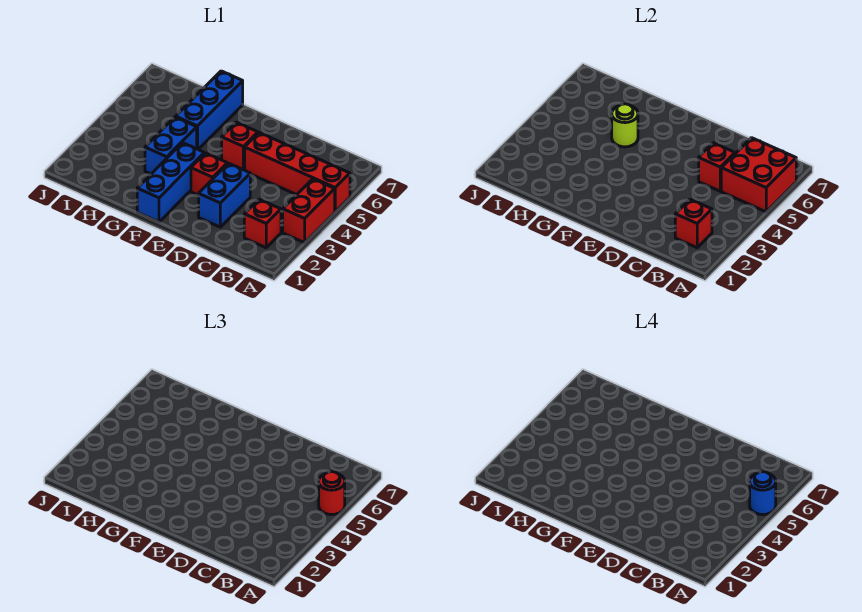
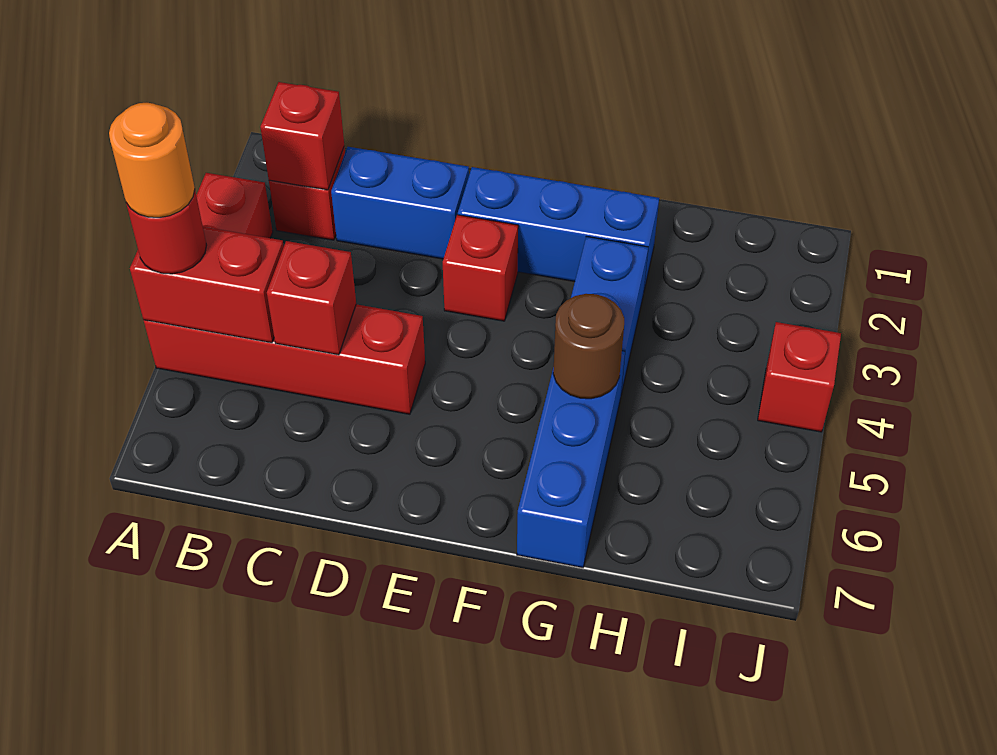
red 2x2 brick [721,138,796,212] -> red 1x2 brick [130,227,284,343]
blue 1x1 round brick [750,472,776,515] -> orange 1x1 round brick [109,103,195,218]
blue 1x2 brick [199,163,250,227] -> blue 1x2 brick turned to [331,147,469,259]
red 1x1 brick [222,122,258,170] -> red 1x1 brick moved to [758,322,841,432]
blue 1x3 brick [137,143,204,222] -> blue 1x3 brick turned to [458,167,659,290]
lime 1x1 round brick [612,104,638,147] -> brown 1x1 round brick [553,294,624,399]

